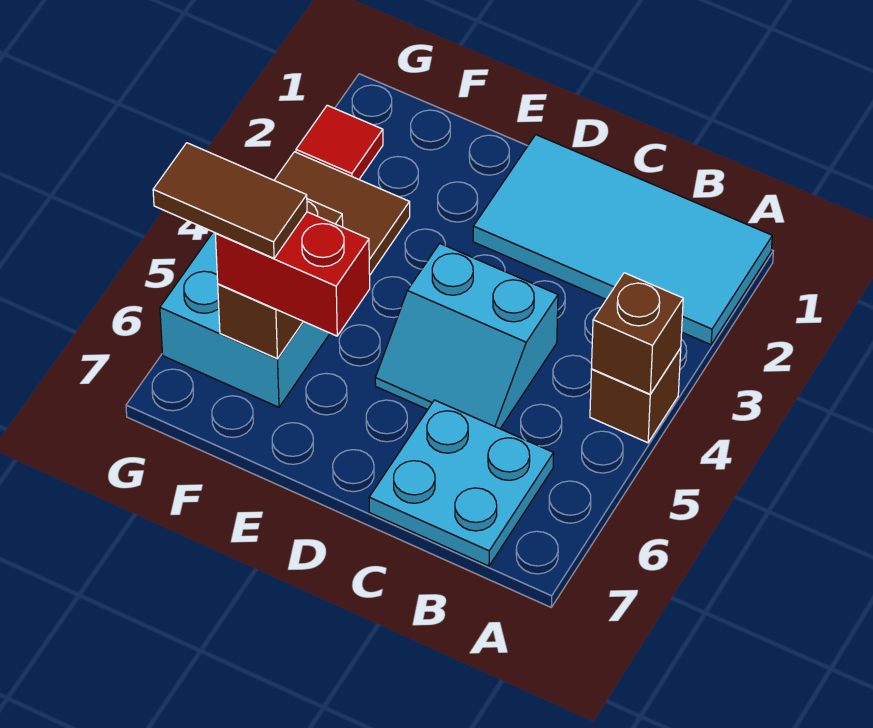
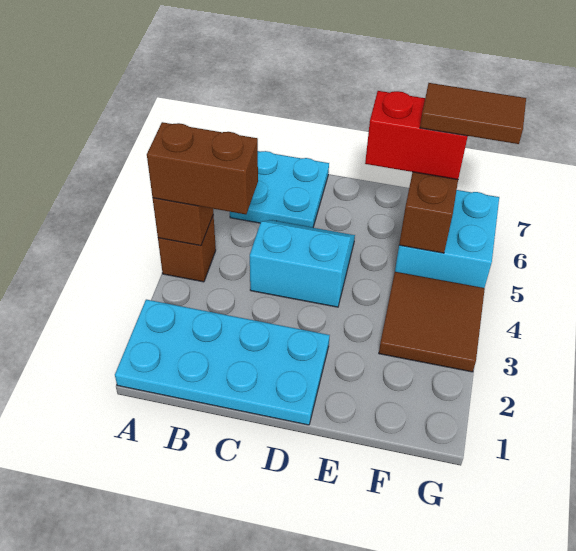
cyan 2x4 tile [473,135,772,345] -> cyan 2x4 plate [115,300,330,425]
none -> brown 1x2 brick [147,122,258,214]
red 1x1 tile [296,105,383,179] -> none

